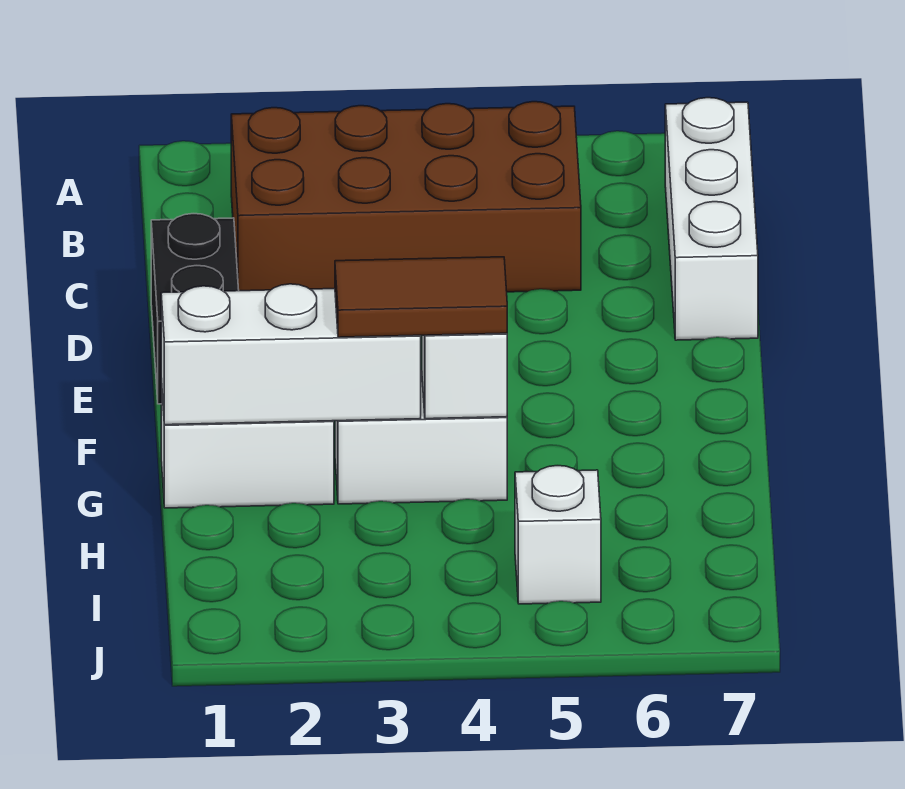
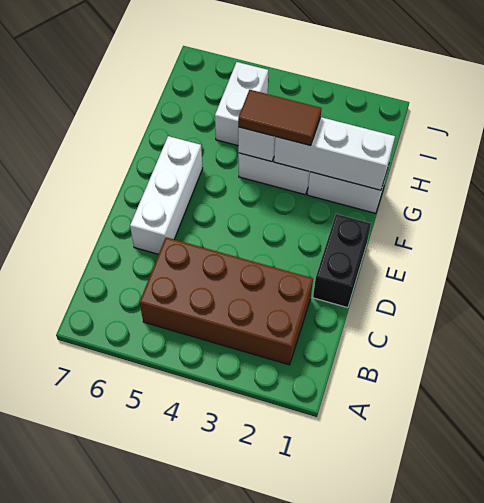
white 1x3 brick [665,98,758,340] -> white 1x3 brick moved to [130,136,203,254]
white 1x1 brick [515,466,601,604] -> white 1x2 brick [215,62,268,146]

